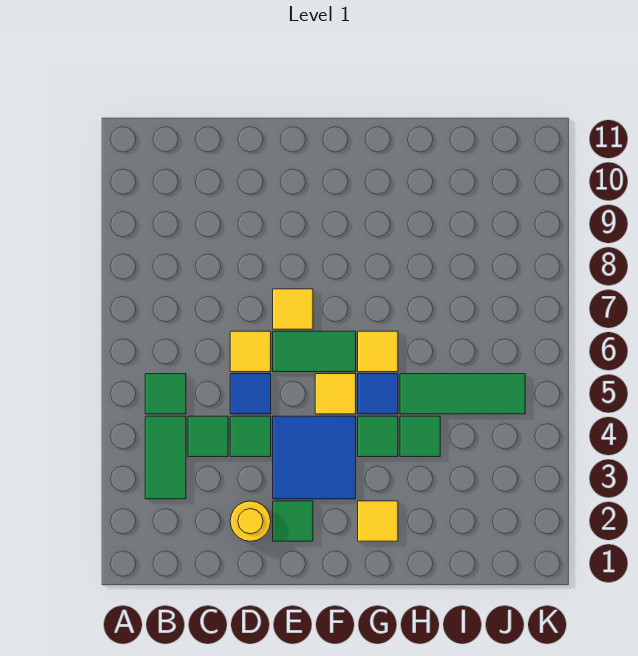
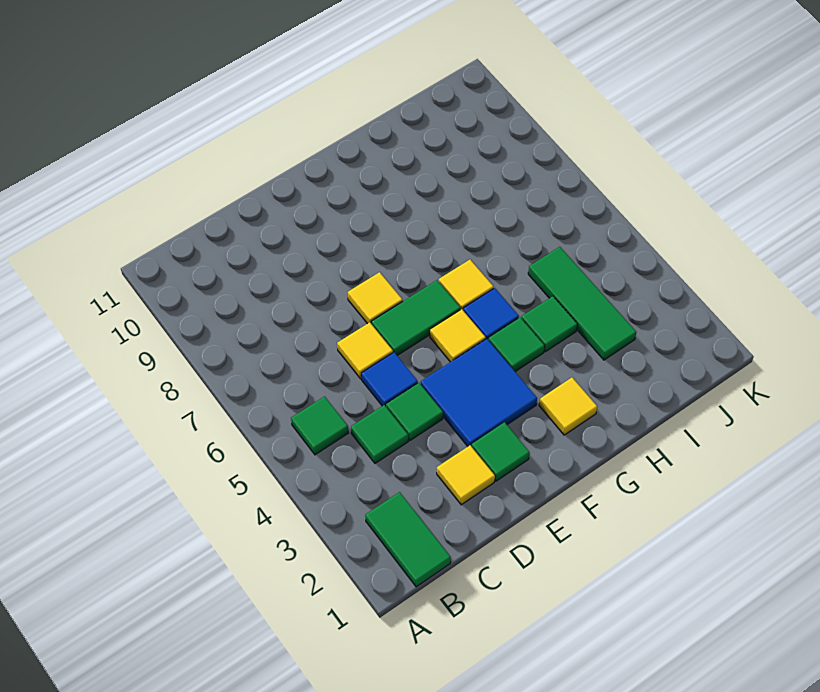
green 1x2 tile [145,416,186,499] -> green 1x2 tile moved to [365,492,451,587]
yellow 1x1 round brick [230,501,271,541] -> yellow 1x1 tile [437,445,495,505]
green 1x3 tile [400,374,525,414] -> green 1x3 tile turned to [528,247,636,360]

